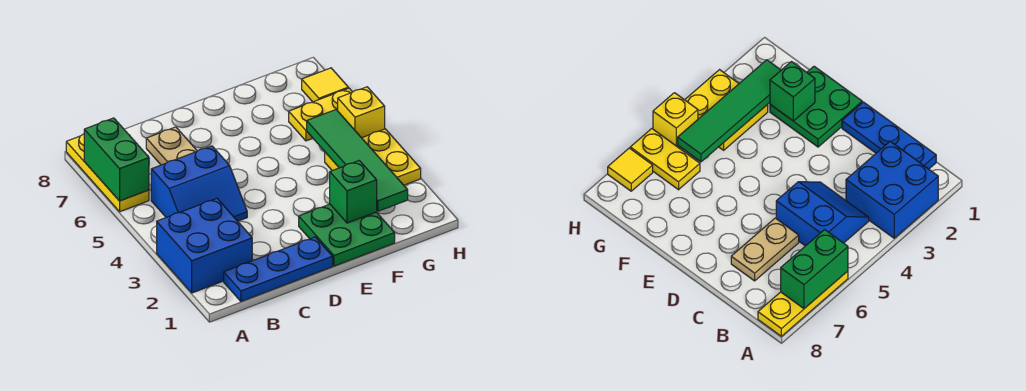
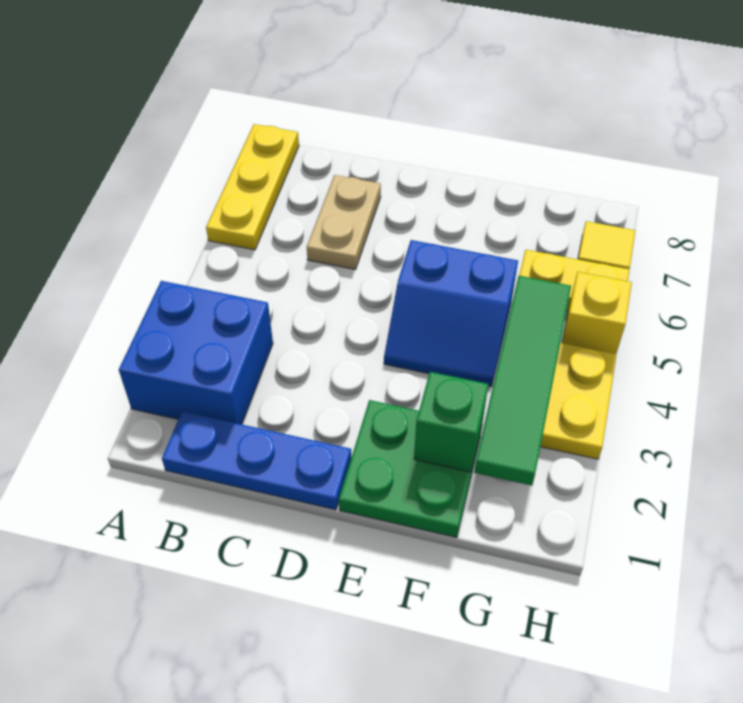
green 1x2 brick [84,118,149,201] -> none
blue 2x2 slope [151,146,247,221] -> blue 2x2 slope moved to [384,240,518,387]

